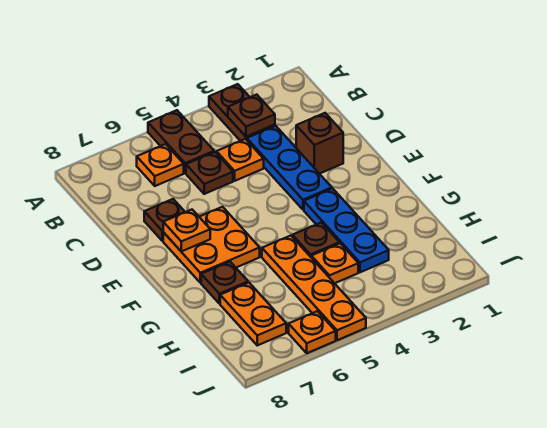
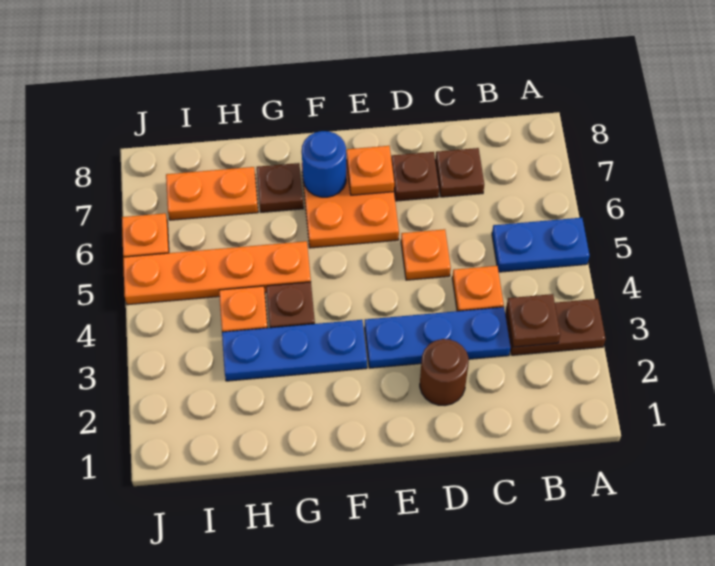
brown 1x2 plate [148,110,214,173] -> blue 1x2 plate [492,218,590,272]
orange 1x1 plate [137,144,184,186] -> orange 1x1 plate moved to [401,229,451,280]
brown 1x1 plate [186,152,233,194] -> brown 1x1 plate moved to [435,148,484,197]
brown 1x1 brick [296,113,343,174] -> brown 1x1 round brick [420,339,469,405]
none -> blue 1x1 round brick [302,131,346,197]

